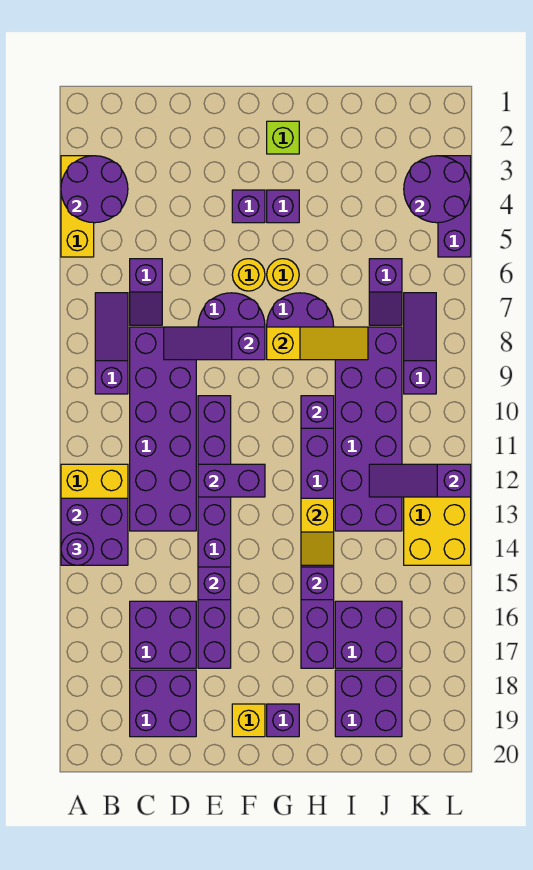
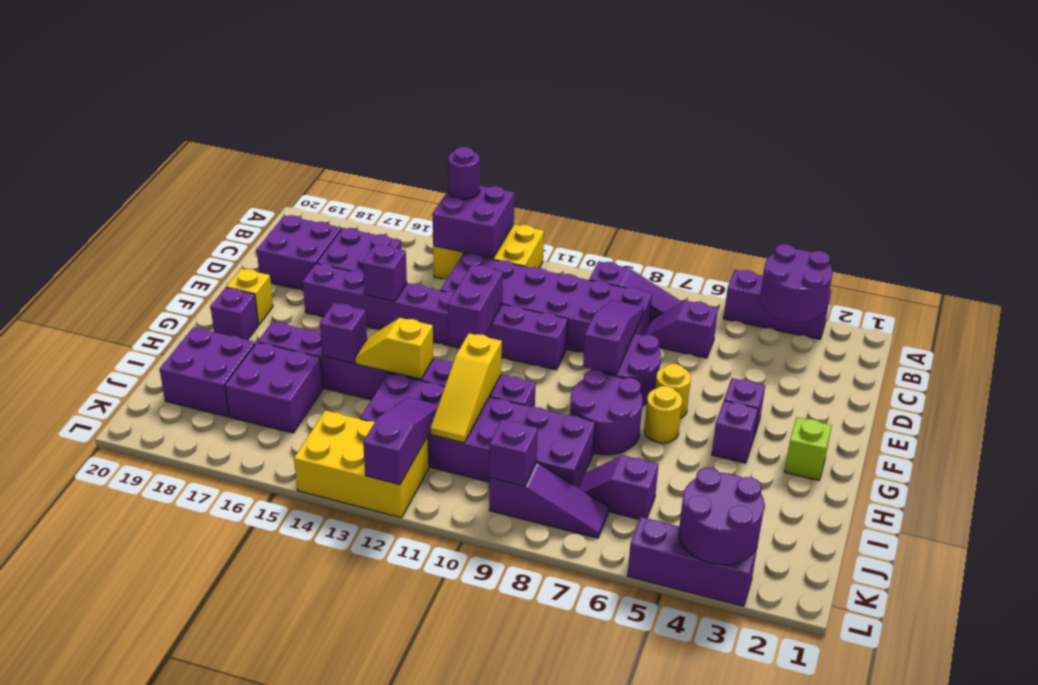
yellow 1x3 brick [61,156,94,257] -> purple 1x3 brick [723,270,831,339]
yellow 1x3 slope [267,327,368,360] -> yellow 1x3 slope moved to [430,333,502,443]
purple 1x1 brick [301,396,334,428] -> purple 1x1 brick moved to [489,419,538,486]

